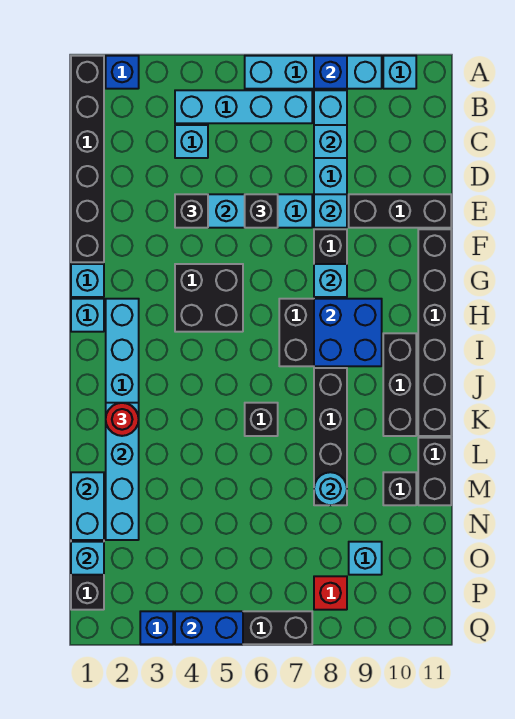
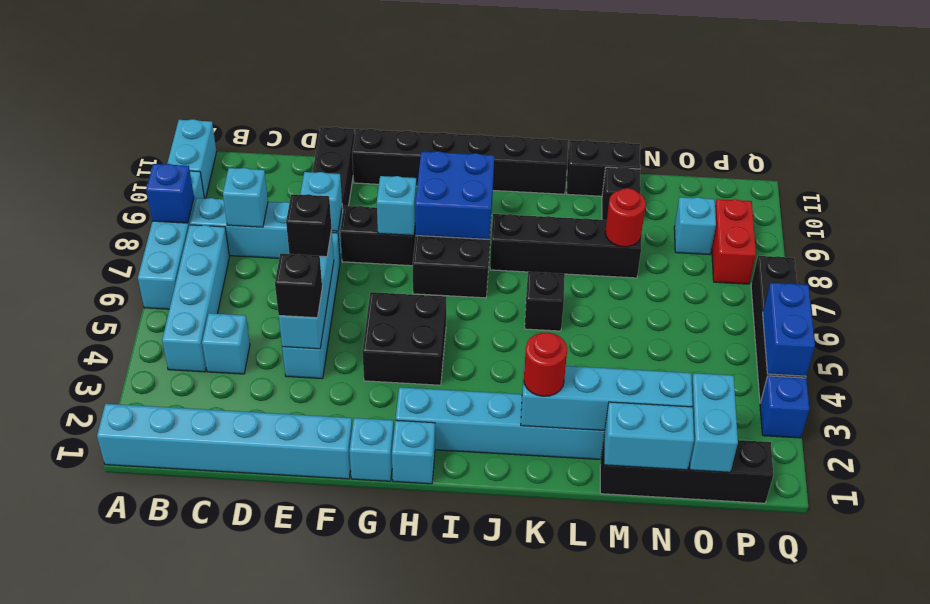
black 1x6 brick [71,56,104,262] -> cyan 1x6 brick [97,404,352,479]
blue 1x1 brick [106,56,139,89] -> none
cyan 1x1 brick [383,56,416,89] -> cyan 1x2 brick [167,119,217,198]
black 1x3 brick [383,333,416,436] -> none
cyan 1x1 round brick [314,472,347,505] -> red 1x1 round brick [605,188,646,247]
cyan 1x1 brick [71,542,104,575] -> cyan 1x2 brick [690,373,738,472]
red 1x1 brick [314,576,347,610] -> red 1x2 brick [712,199,756,284]

